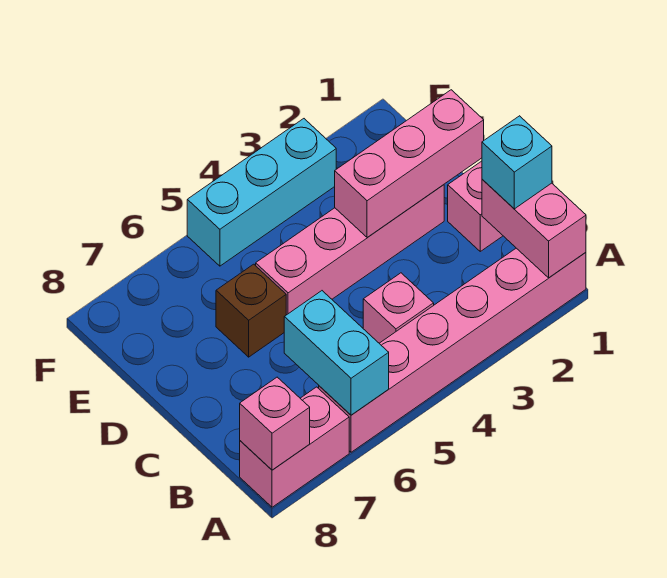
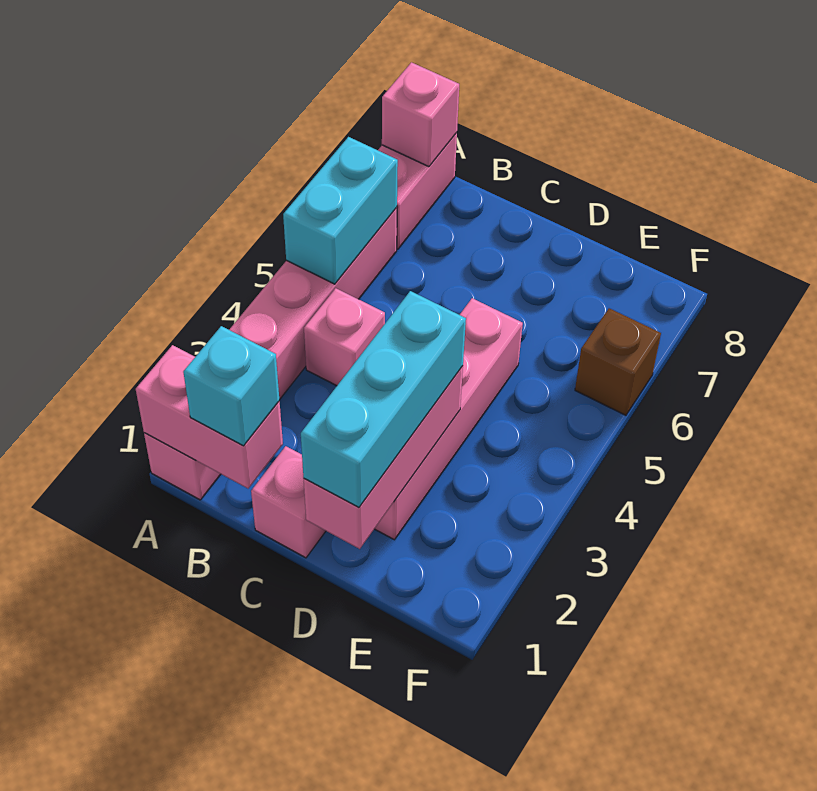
cyan 1x2 brick [284,291,389,415] -> cyan 1x2 brick turned to [283,137,398,284]
brown 1x1 brick [216,264,286,357] -> brown 1x1 brick moved to [575,308,661,415]
cyan 1x3 brick [187,119,336,266] -> cyan 1x3 brick moved to [301,291,466,508]

